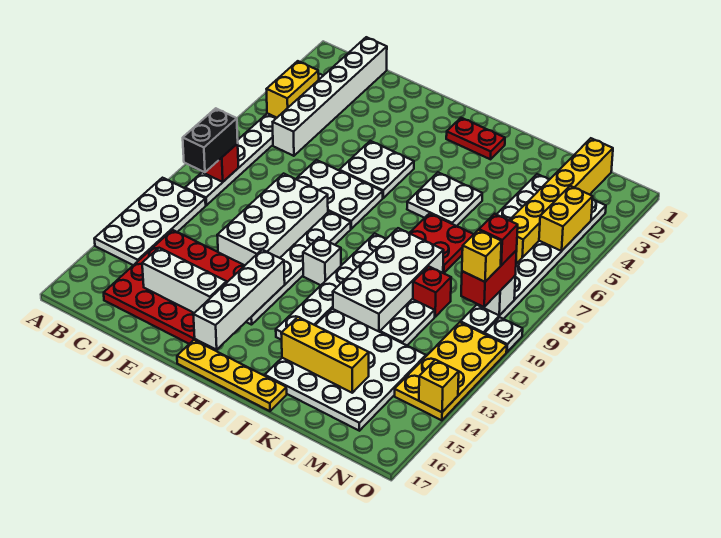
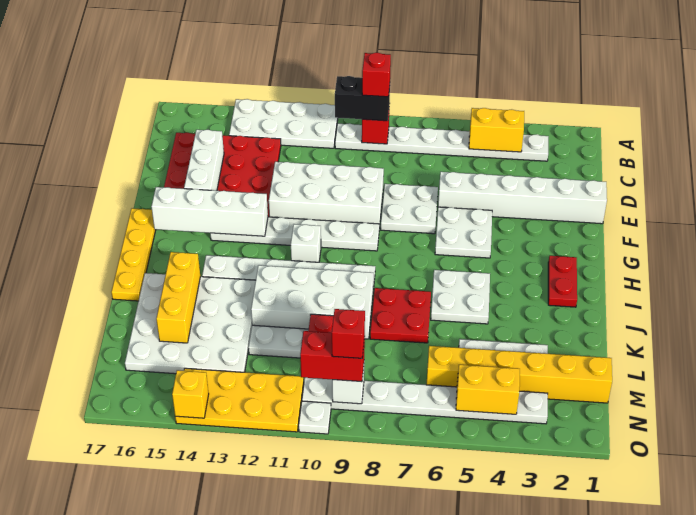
none -> red 1x1 brick [362,53,391,97]
white 1x6 brick [273,37,387,156] -> white 1x6 brick moved to [438,172,607,224]
white 2x3 plate [296,160,383,229] -> white 2x2 plate [381,184,438,234]
yellow 1x1 brick [462,230,502,282] -> none

